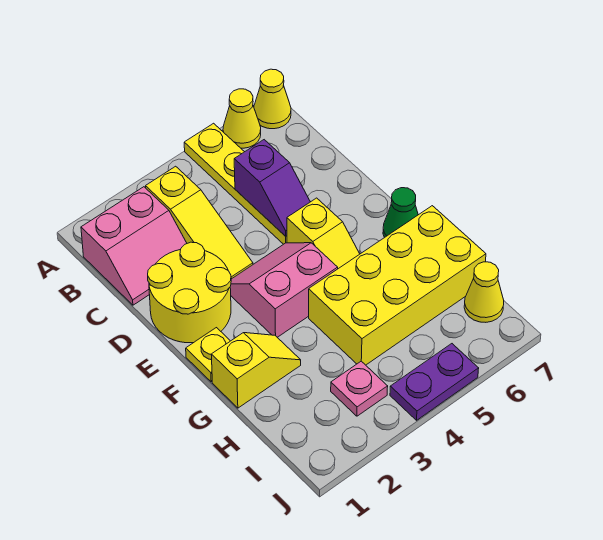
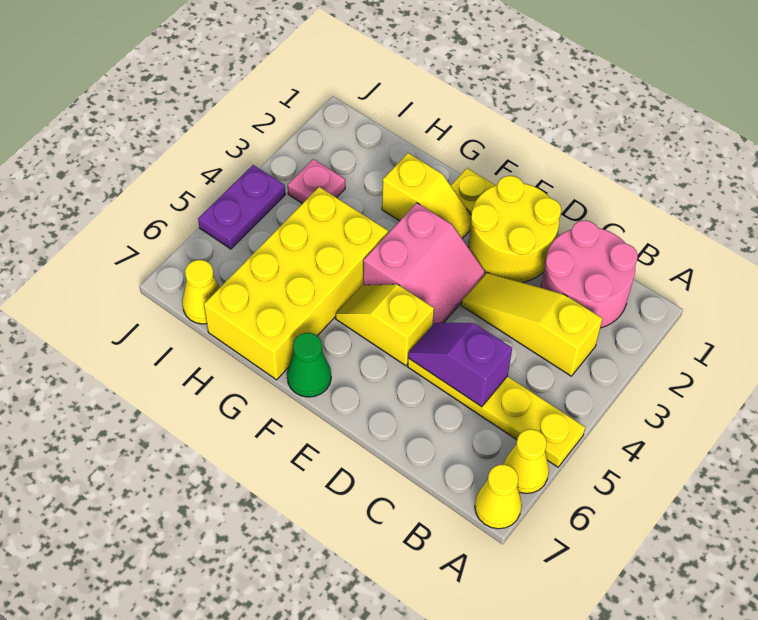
pink 2x2 slope [81,187,187,305] -> pink 2x2 round brick [541,220,638,328]
yellow 1x2 slope [211,333,301,408] -> yellow 1x2 slope turned to [382,153,471,239]

